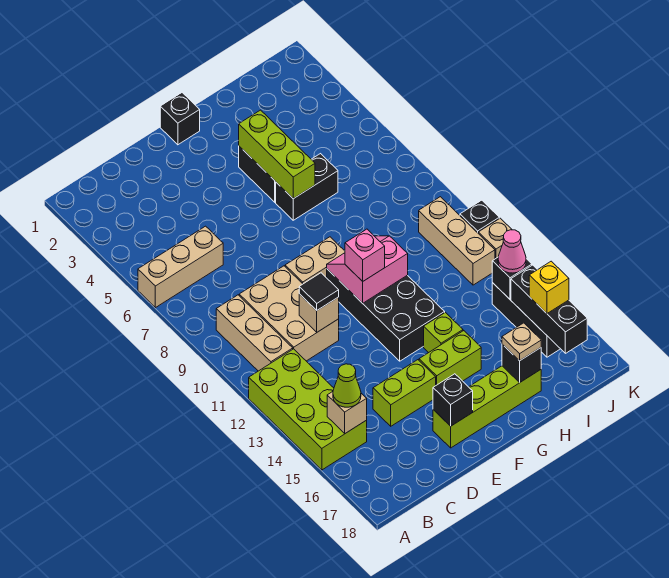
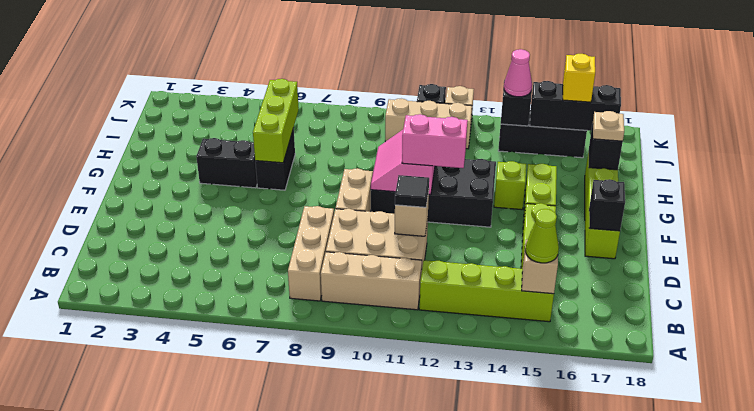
tan 1x3 brick [138,226,223,308] -> tan 1x3 brick moved to [288,206,334,301]
lime 2x4 brick [249,349,367,470] -> lime 1x4 brick [419,260,554,322]
black 1x1 brick [160,93,200,145] -> none
pink 1x1 brick [345,229,385,281] -> pink 1x2 brick [402,114,468,168]
lime 1x3 brick [239,110,315,199] -> lime 1x3 brick turned to [253,79,299,163]

